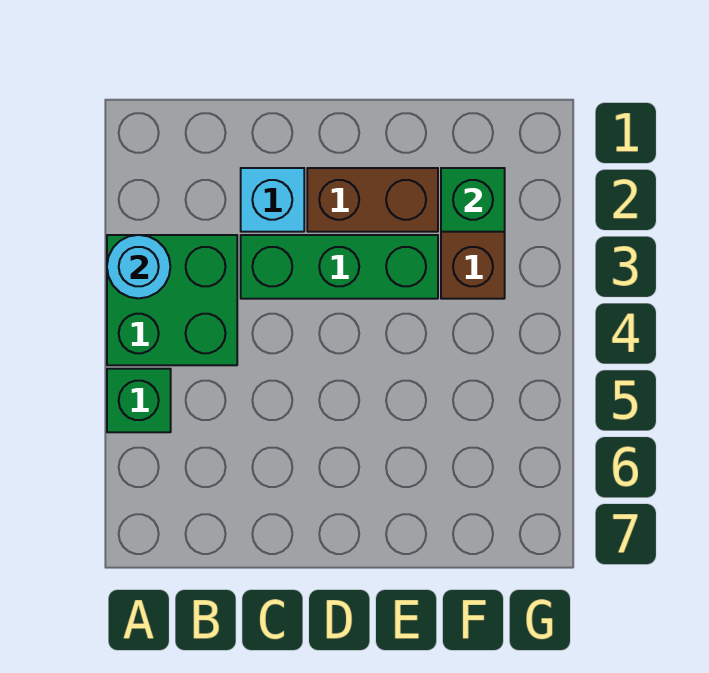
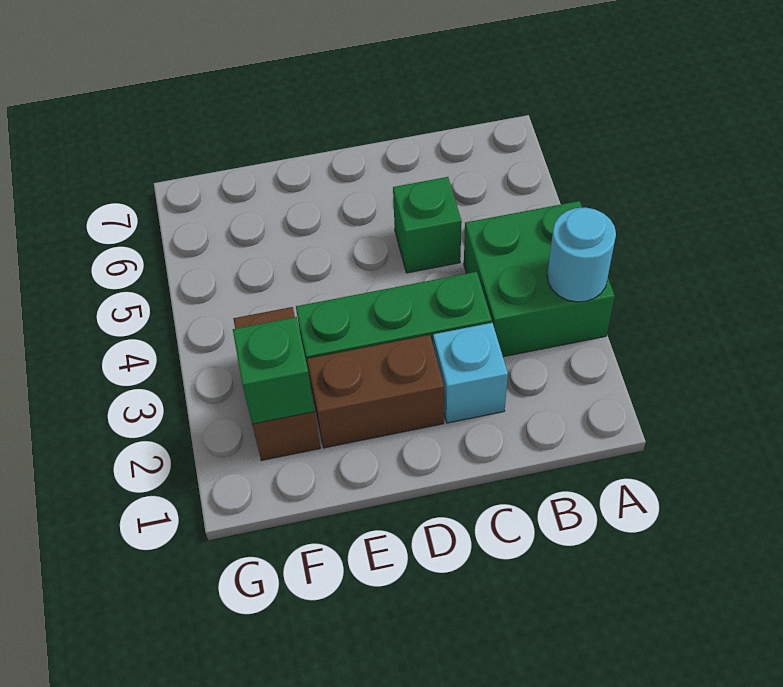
green 1x1 brick [107,369,171,432] -> green 1x1 brick moved to [393,177,462,273]

